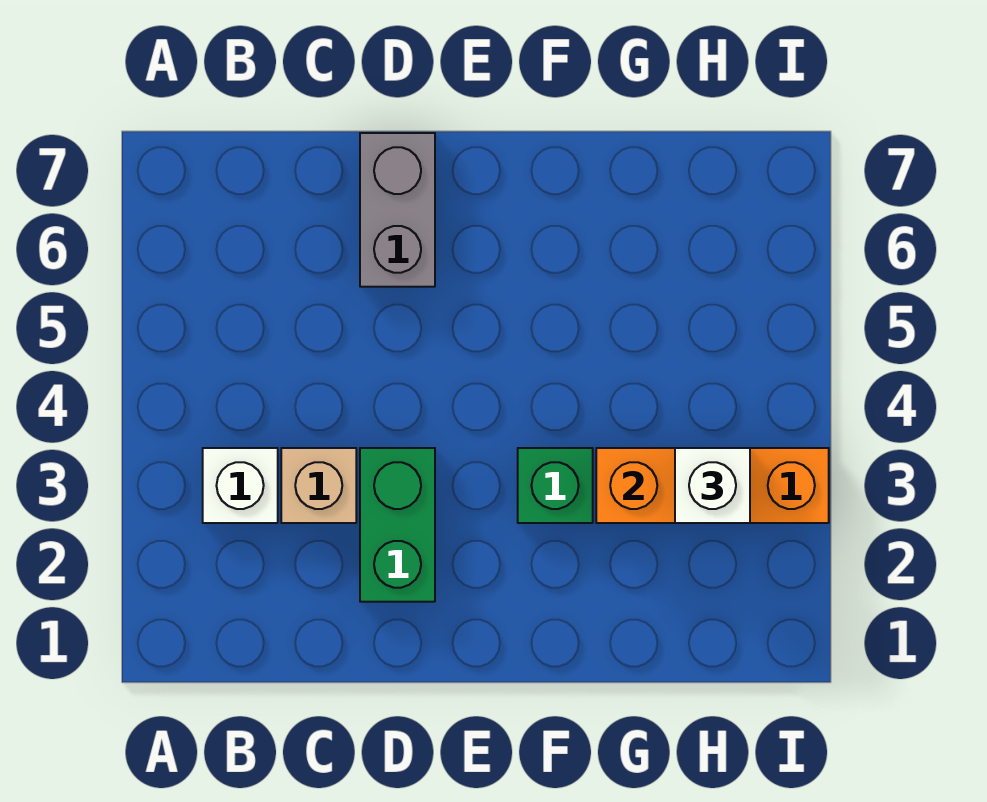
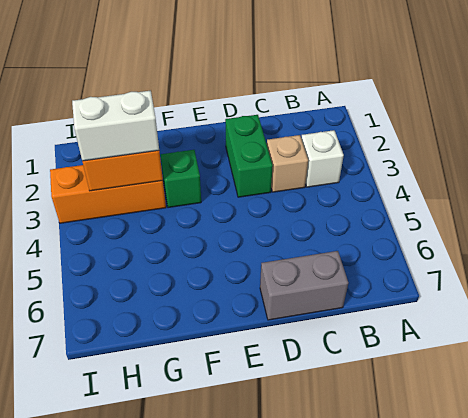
grey 1x2 brick [360,133,435,287] -> grey 1x2 brick turned to [260,251,348,320]
white 1x1 brick [675,448,750,523] -> white 1x2 brick [72,91,159,161]

